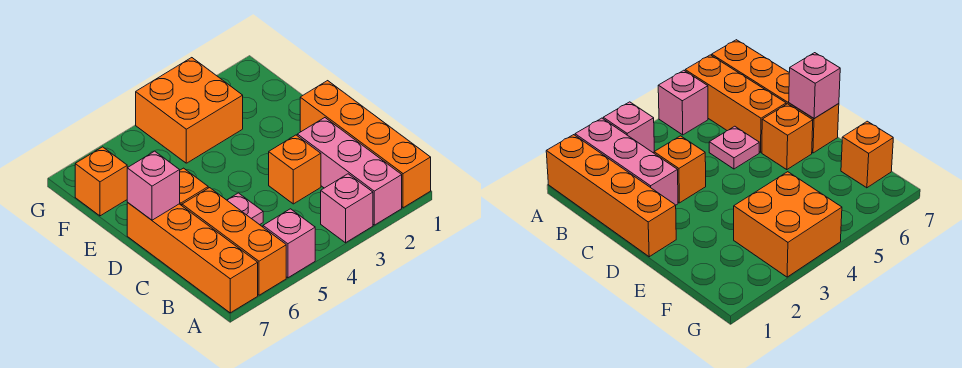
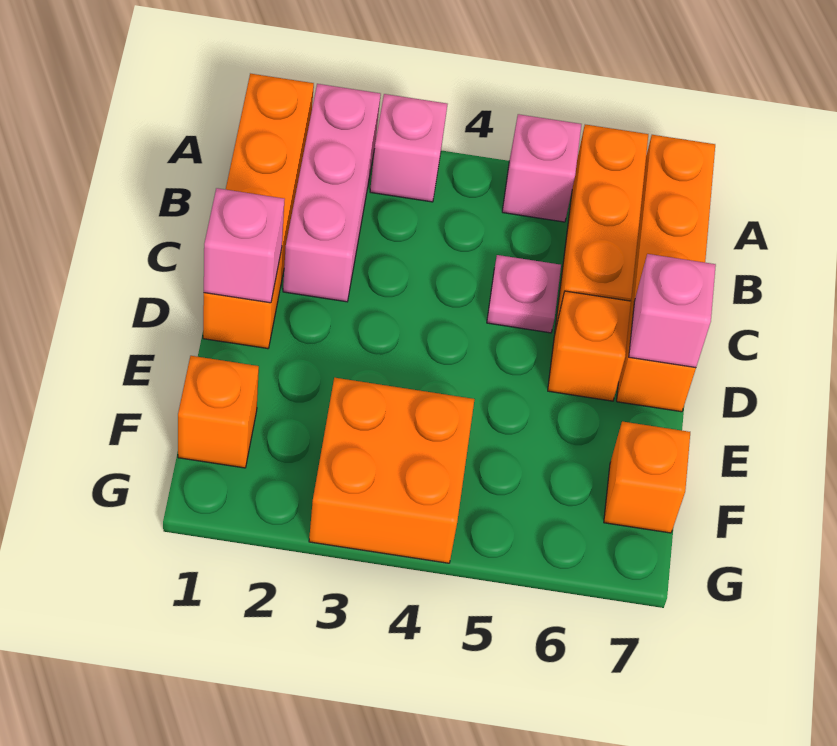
orange 1x1 brick [269,135,321,204] -> orange 1x1 brick moved to [178,356,259,468]
none -> pink 1x1 brick [204,188,285,303]

